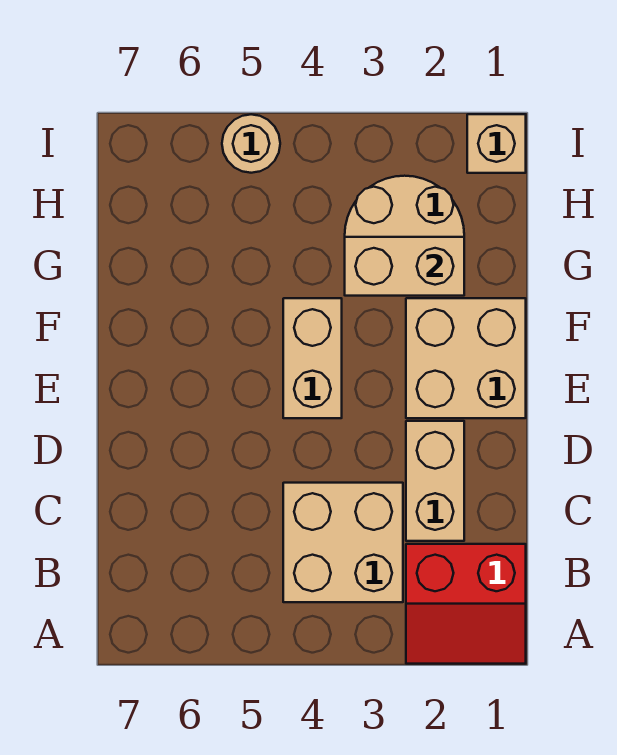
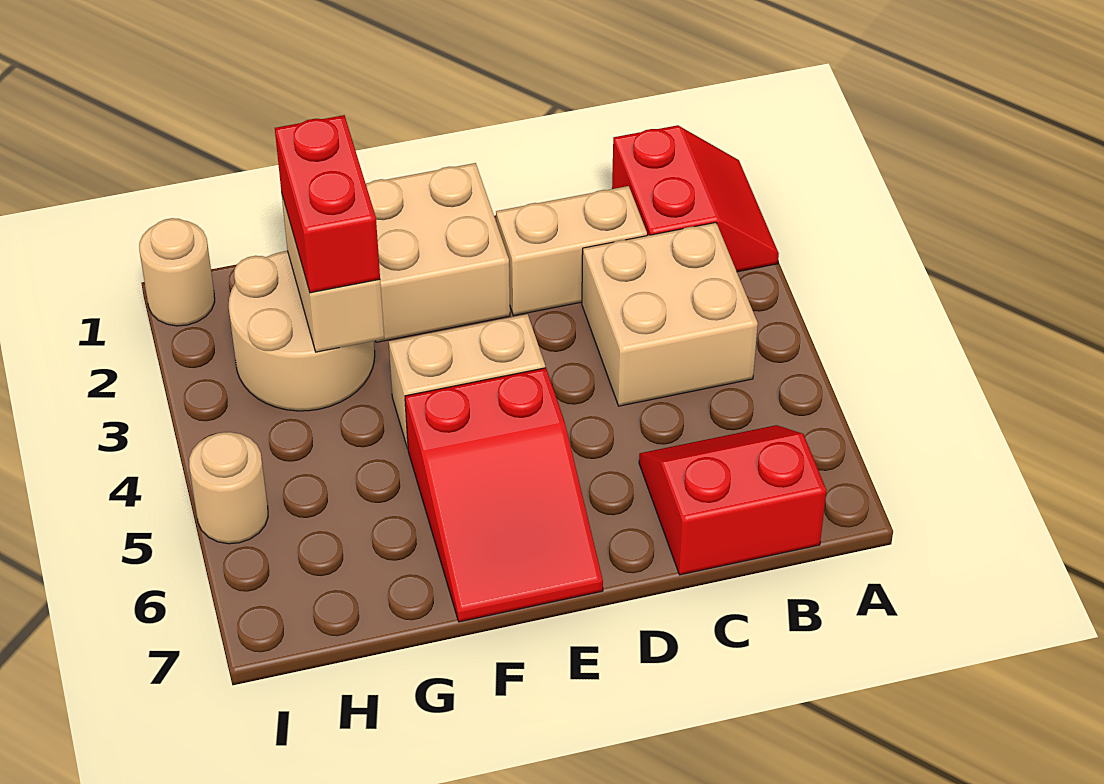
none -> red 2x2 slope [639,425,827,575]
none -> red 2x3 slope [405,368,603,622]
none -> red 1x2 brick [275,115,380,293]
tan 1x1 brick [467,114,526,173] -> tan 1x1 round brick [139,218,215,326]

